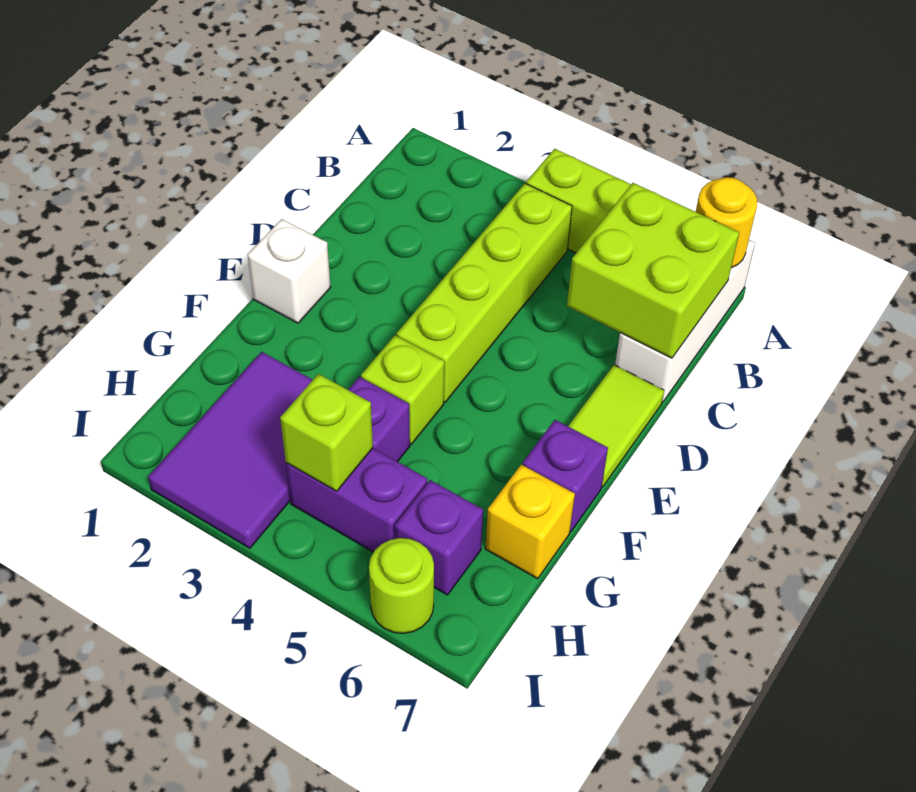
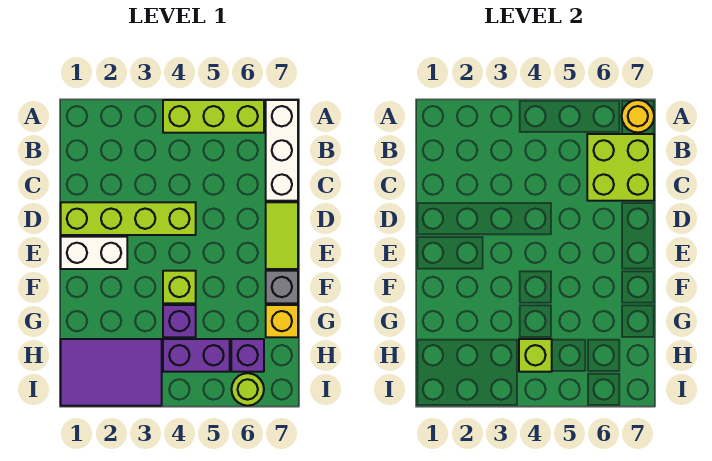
lime 1x4 brick [397,183,572,402] -> lime 1x4 brick turned to [61,202,196,235]
white 1x1 brick [248,219,331,323] -> white 1x2 brick [61,237,127,269]
purple 1x1 brick [523,420,608,532] -> grey 1x1 brick [266,271,298,303]
purple 2x3 tile [148,352,312,548] -> purple 2x3 tile turned to [61,339,162,406]

